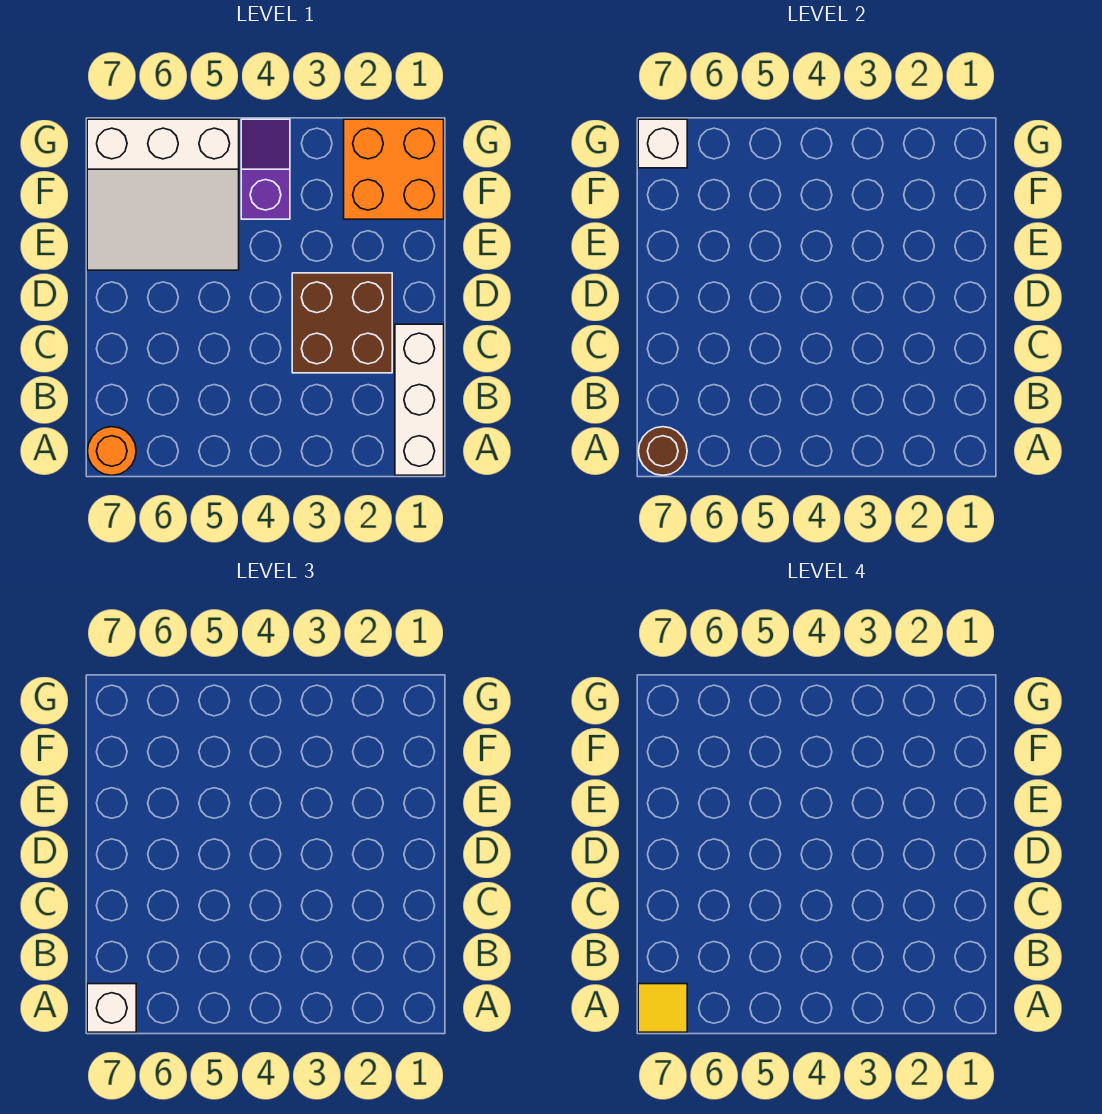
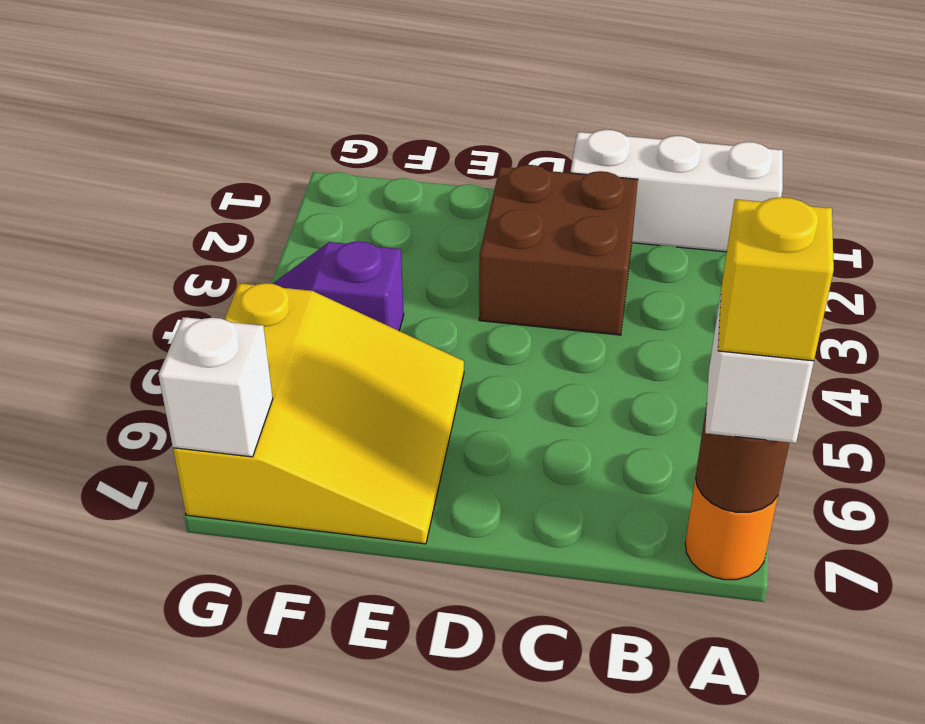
yellow 1x1 tile [638,984,687,1032] -> yellow 1x1 brick [718,197,834,361]
white 3x3 slope [87,119,239,270] -> yellow 3x3 slope [173,283,464,544]
orange 2x2 brick [344,119,444,219] -> none

